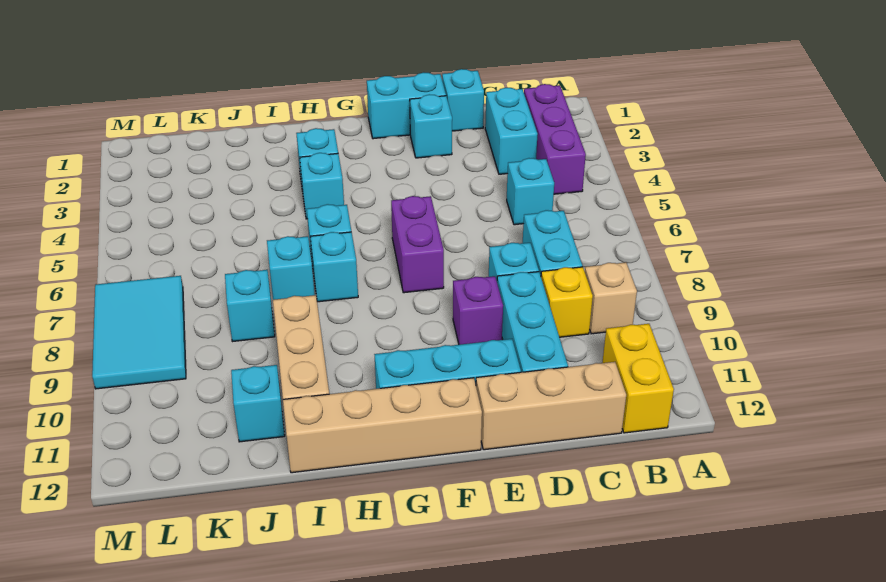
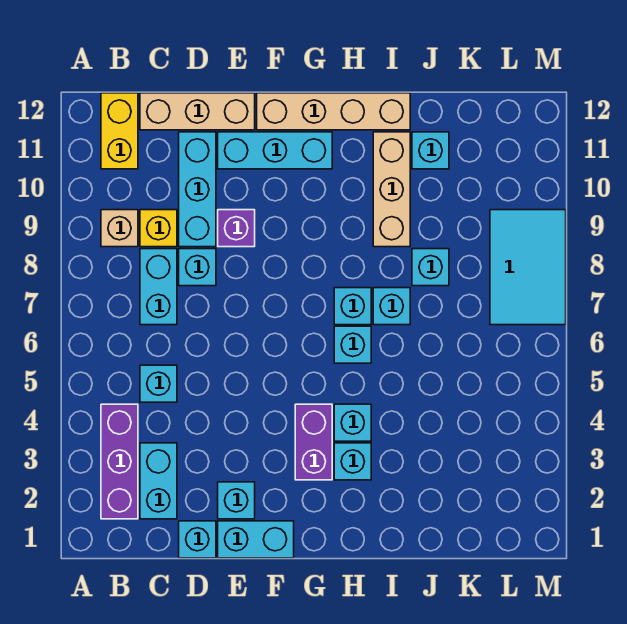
purple 1x2 brick [391,196,444,293] -> purple 1x2 brick moved to [295,404,332,480]

